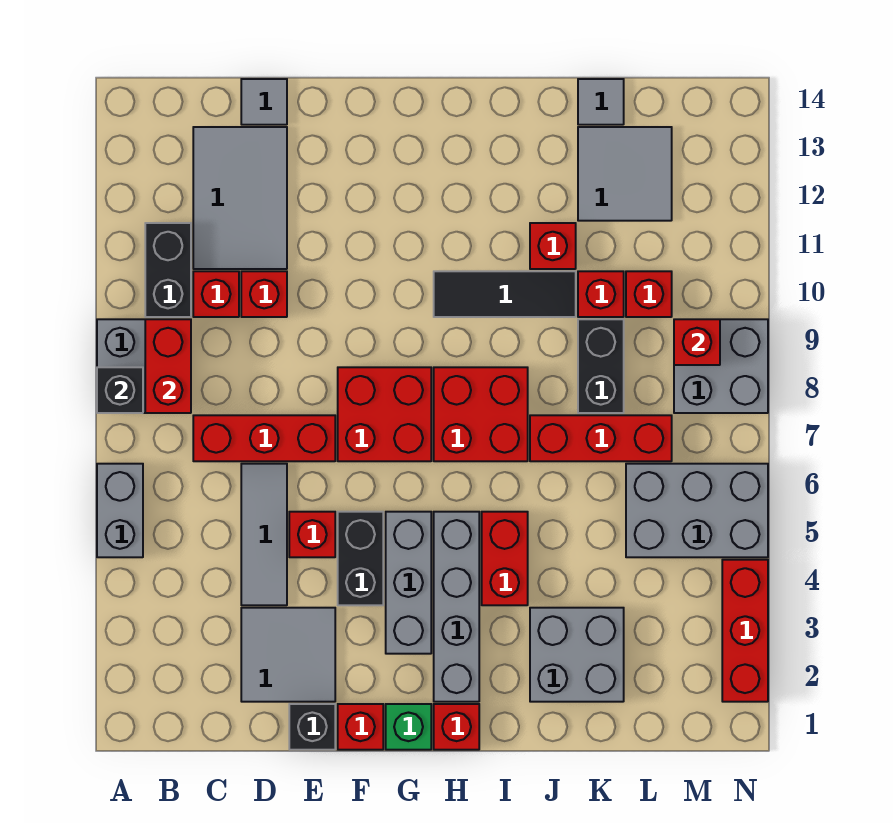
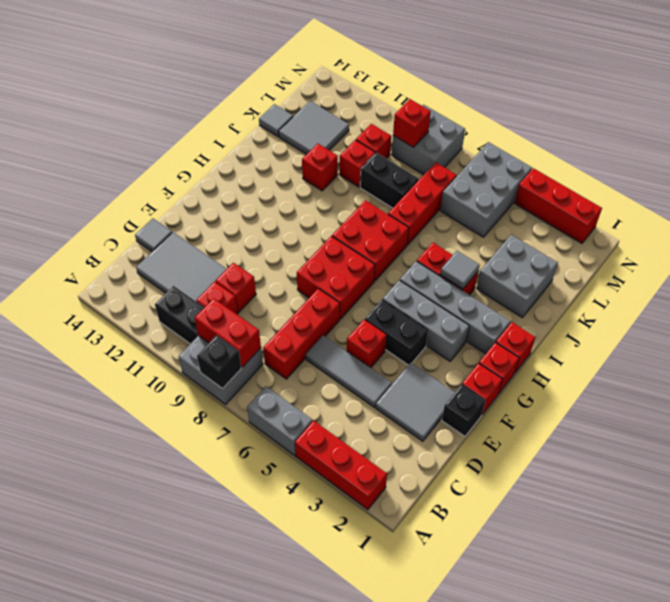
none -> red 1x3 brick [295,421,387,510]
green 1x1 brick [386,704,431,750] -> red 1x1 brick [479,343,519,394]
black 1x3 tile [434,271,576,317] -> none
none -> grey 1x1 tile [440,251,480,289]

